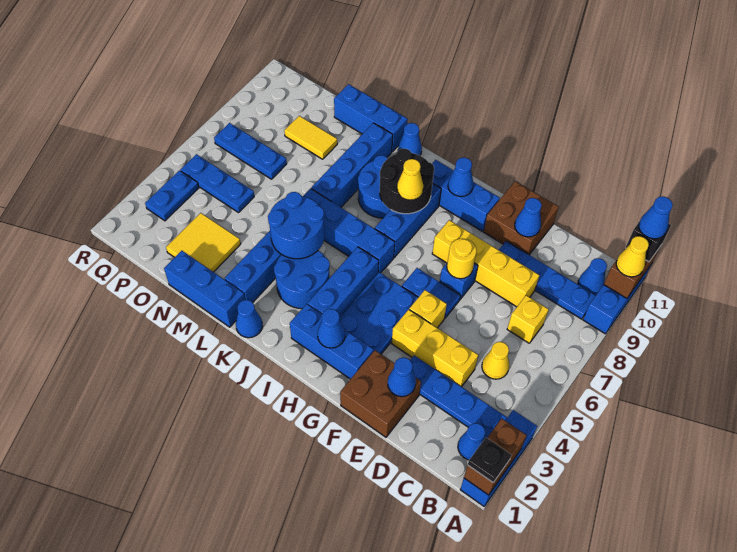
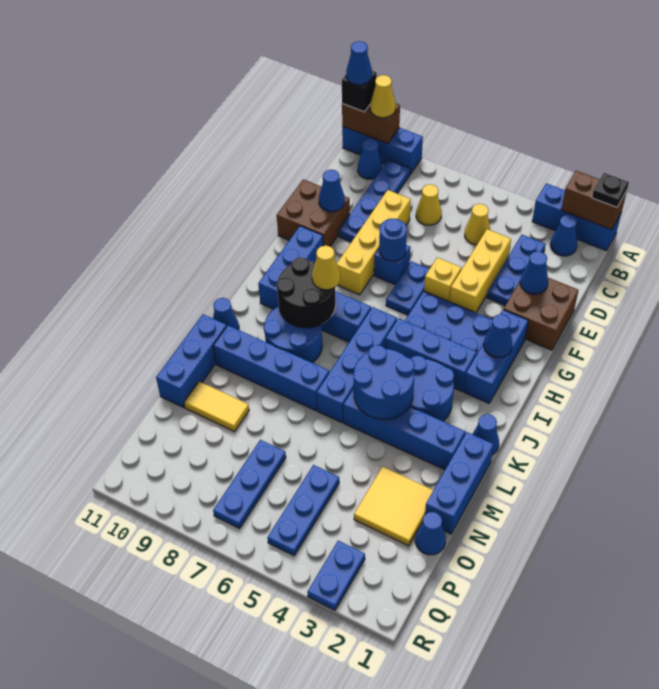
blue 1x4 plate [410,355,507,438] -> blue 1x3 plate [487,235,546,305]
yellow 1x1 brick [507,295,549,343] -> yellow 1x1 cone [416,184,442,225]
yellow 1x1 round brick [447,238,477,279] -> blue 1x1 round brick [379,219,407,261]
blue 1x1 cone [448,158,473,196] -> blue 1x1 cone moved to [415,512,446,555]
yellow 1x2 tile [284,116,337,159] -> yellow 1x2 tile turned to [184,381,249,432]
blue 1x2 plate [145,171,199,221] -> blue 1x2 plate turned to [308,541,365,610]

